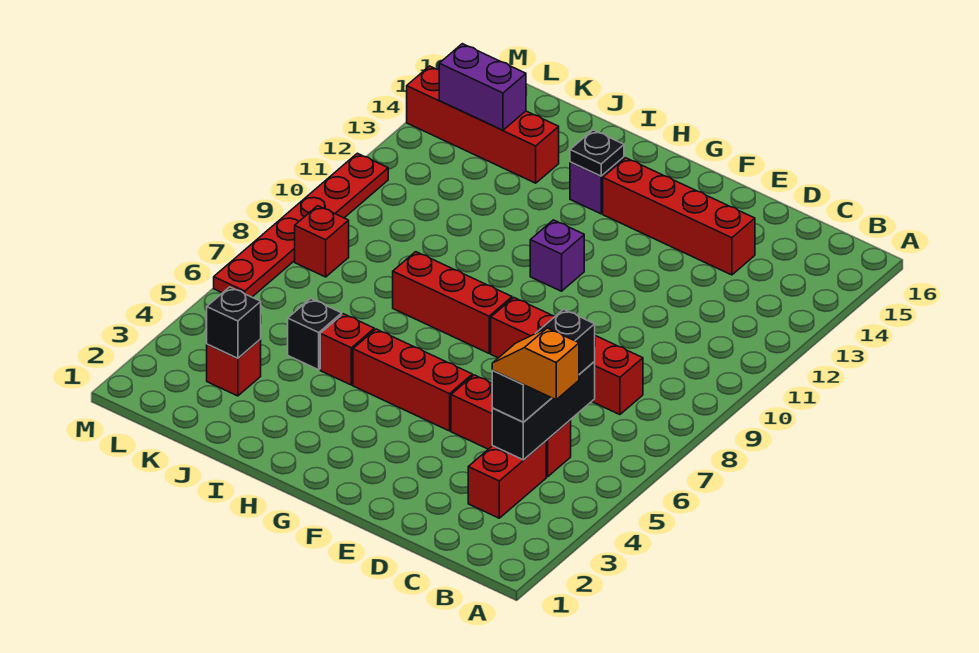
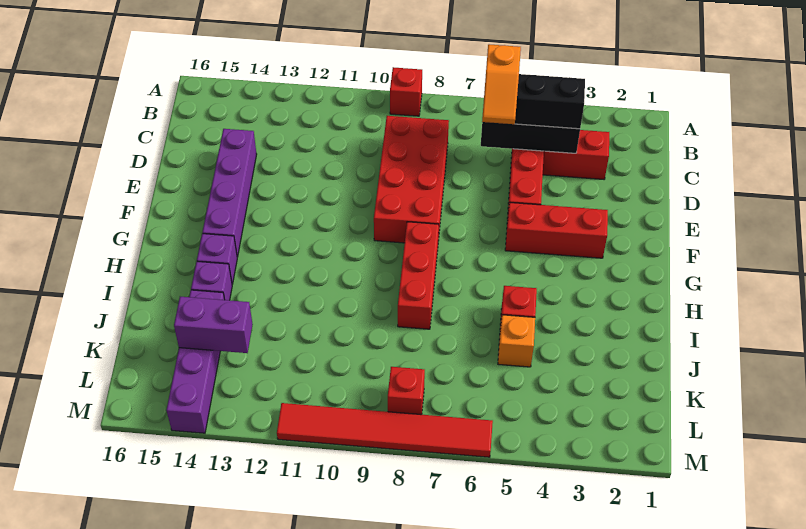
orange 1x2 slope [492,328,579,400] -> orange 1x2 slope moved to [482,44,521,124]
red 1x4 brick [491,298,643,415] -> red 2x4 brick [374,116,449,243]
red 1x4 brick [603,158,755,275] -> purple 1x4 brick [202,129,257,257]
red 1x3 brick [353,329,472,431] -> red 1x3 brick turned to [505,202,608,258]
purple 1x1 brick [530,220,584,291] -> purple 1x1 brick moved to [191,261,232,300]
black 1x1 plate [570,130,624,176] -> none
black 1x1 brick [288,298,342,370] -> orange 1x1 brick [498,315,535,367]
red 1x4 brick [407,66,559,183] -> purple 1x4 brick [166,290,225,433]
red 1x1 brick [207,339,261,396] -> red 1x1 brick moved to [390,67,422,116]
black 1x1 brick [207,287,261,358] -> none
purple 1x2 brick [439,44,526,130] -> purple 1x2 brick turned to [174,297,253,353]
red 1x6 plate [214,153,388,297] -> red 1x6 tile [277,403,493,457]

